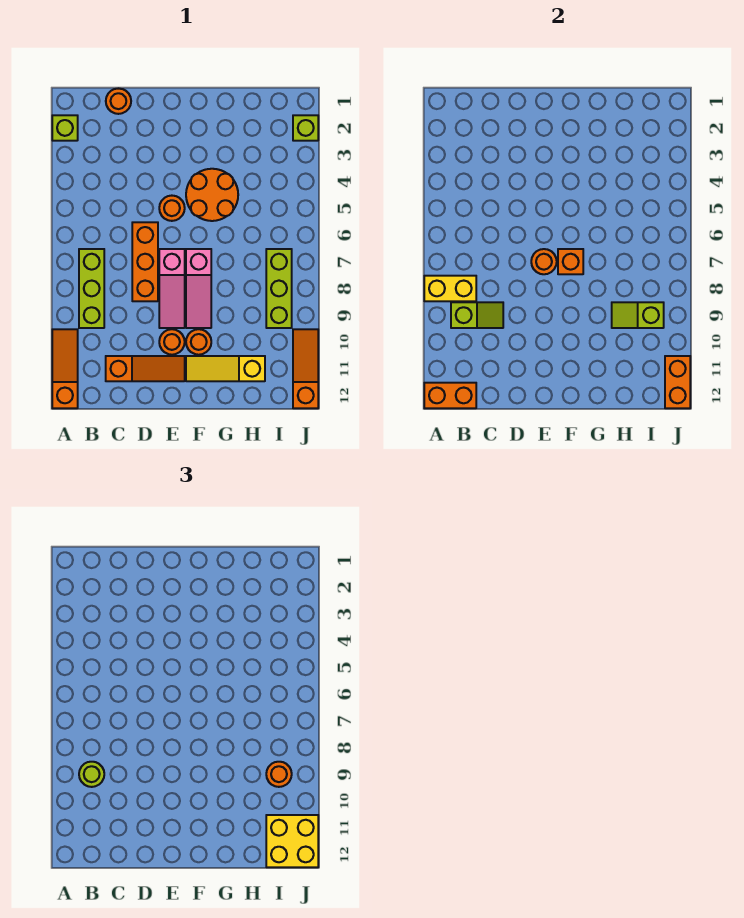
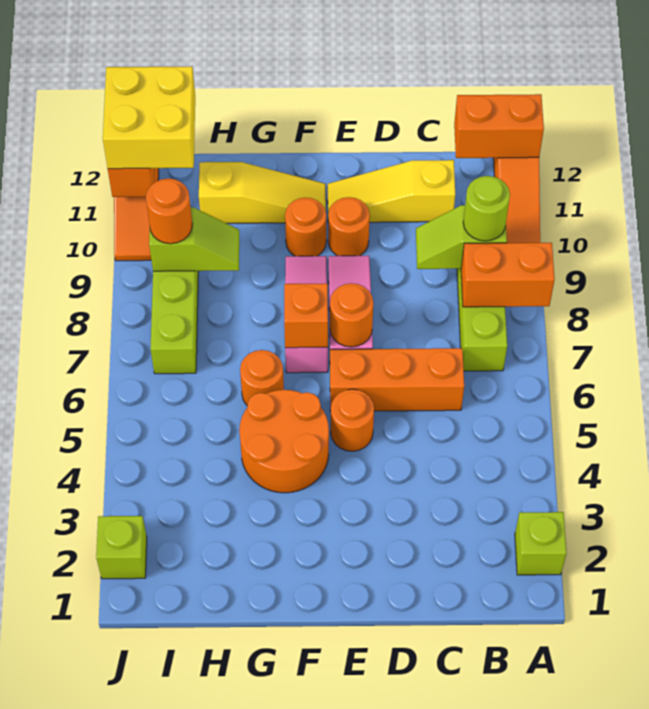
yellow 1x2 brick [424,276,476,301] -> orange 1x2 brick [461,243,555,307]
orange 1x1 round brick [106,89,131,114] -> orange 1x1 round brick moved to [240,350,284,405]
orange 1x3 slope [106,356,185,381] -> yellow 1x3 slope [328,160,455,222]
orange 1x3 brick [132,222,158,301] -> orange 1x3 brick turned to [330,348,464,411]

